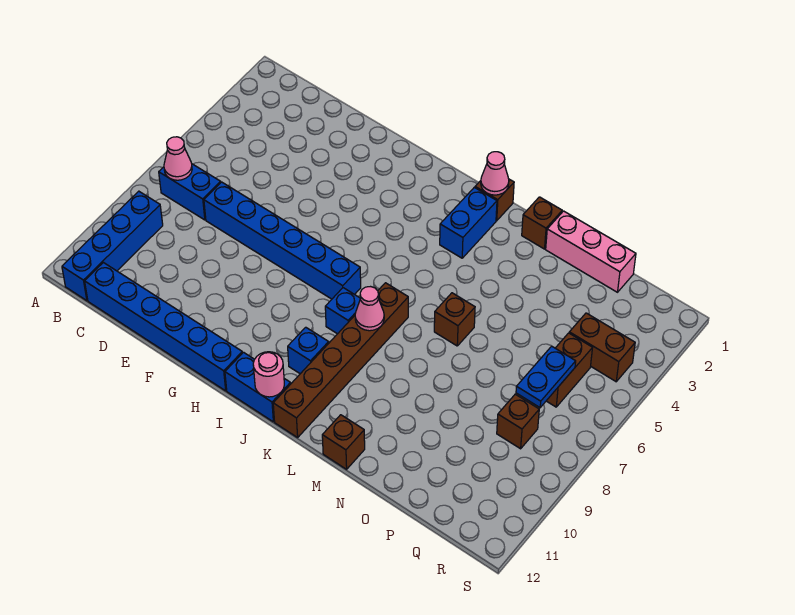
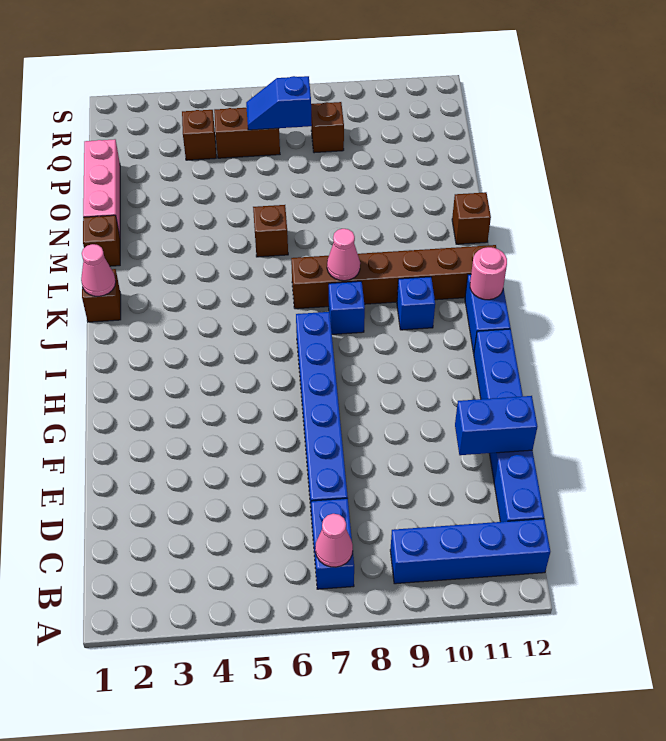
blue 1x2 brick [440,187,497,258] -> blue 1x2 brick moved to [455,396,537,455]
brown 1x2 brick [569,313,635,382] -> brown 1x1 brick [182,110,216,160]
blue 1x2 plate [516,346,576,408] -> blue 1x2 slope [246,76,312,130]

